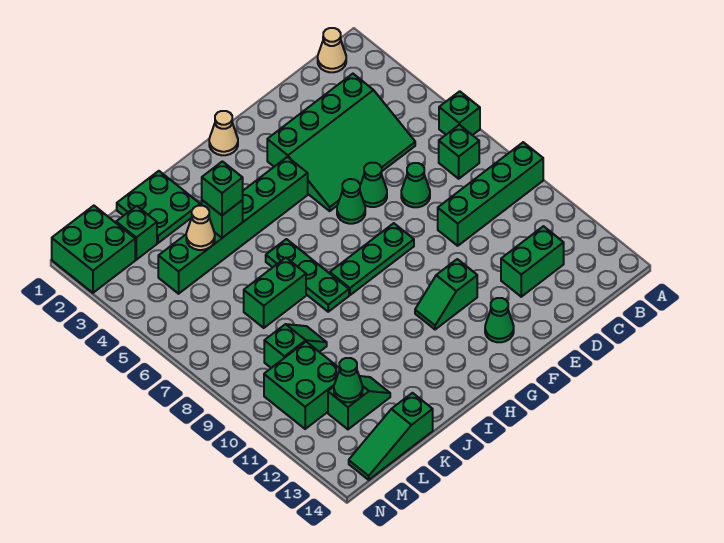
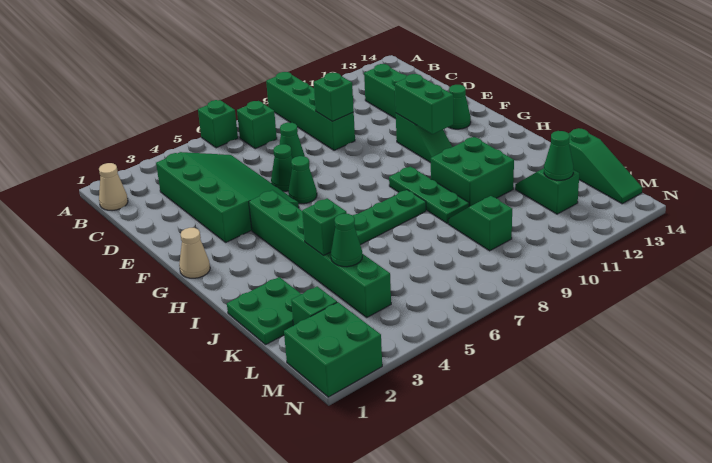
green 1x3 plate [330,223,414,295] -> green 1x3 plate moved to [389,167,469,224]
green 1x1 brick [202,161,243,215] -> green 1x1 brick moved to [314,73,354,121]
green 1x2 brick [244,258,306,328] -> green 1x2 brick moved to [395,74,453,134]
tan 1x1 cone [186,206,215,250] -> green 1x1 cone [331,214,362,267]
green 2x2 brick [264,342,339,429] -> green 2x2 brick moved to [431,137,514,207]

